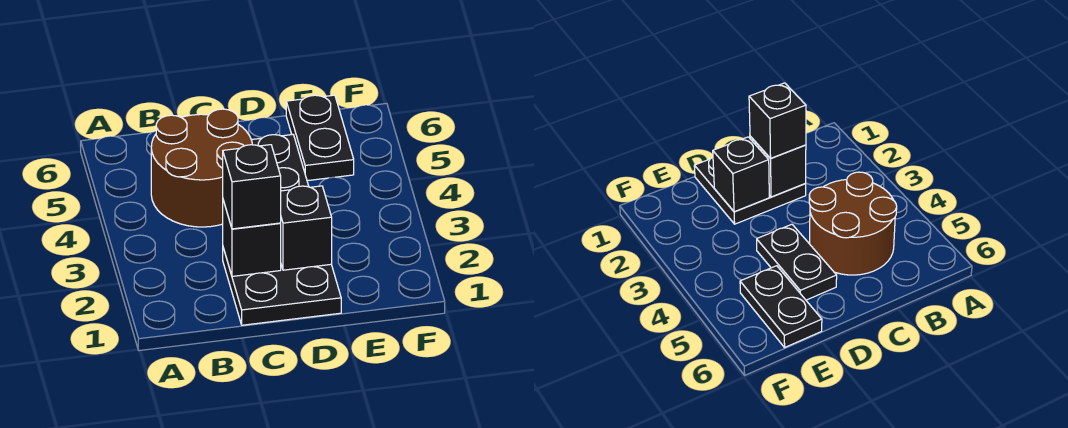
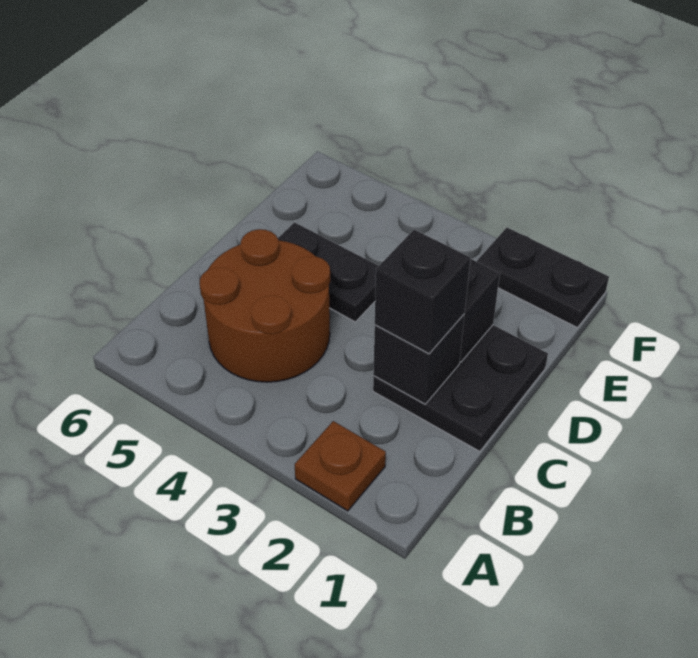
none -> brown 1x1 plate [295,421,386,511]
black 1x2 plate [286,95,354,181] -> black 1x2 plate moved to [477,228,609,328]

